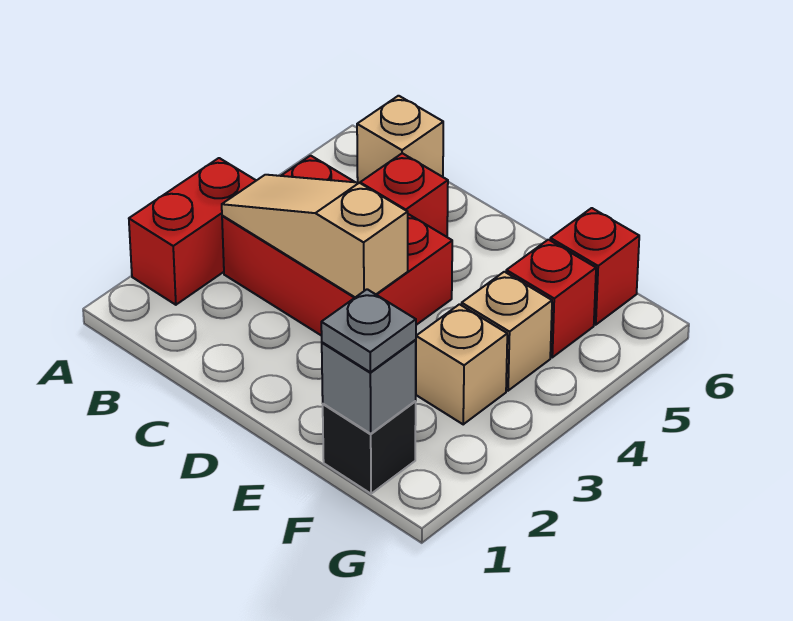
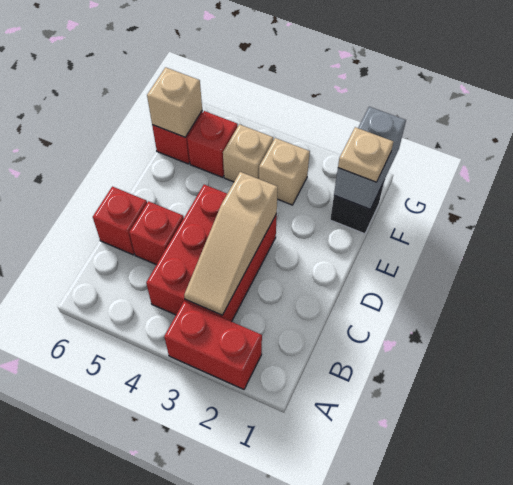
tan 1x1 brick [357,96,443,183] -> tan 1x1 brick moved to [147,67,202,137]
none -> red 1x1 brick [93,187,147,255]
grey 1x1 brick [322,340,416,434] -> grey 1x2 brick [334,107,406,209]
grey 1x1 plate [321,289,416,372] -> tan 1x1 plate [338,127,393,182]

